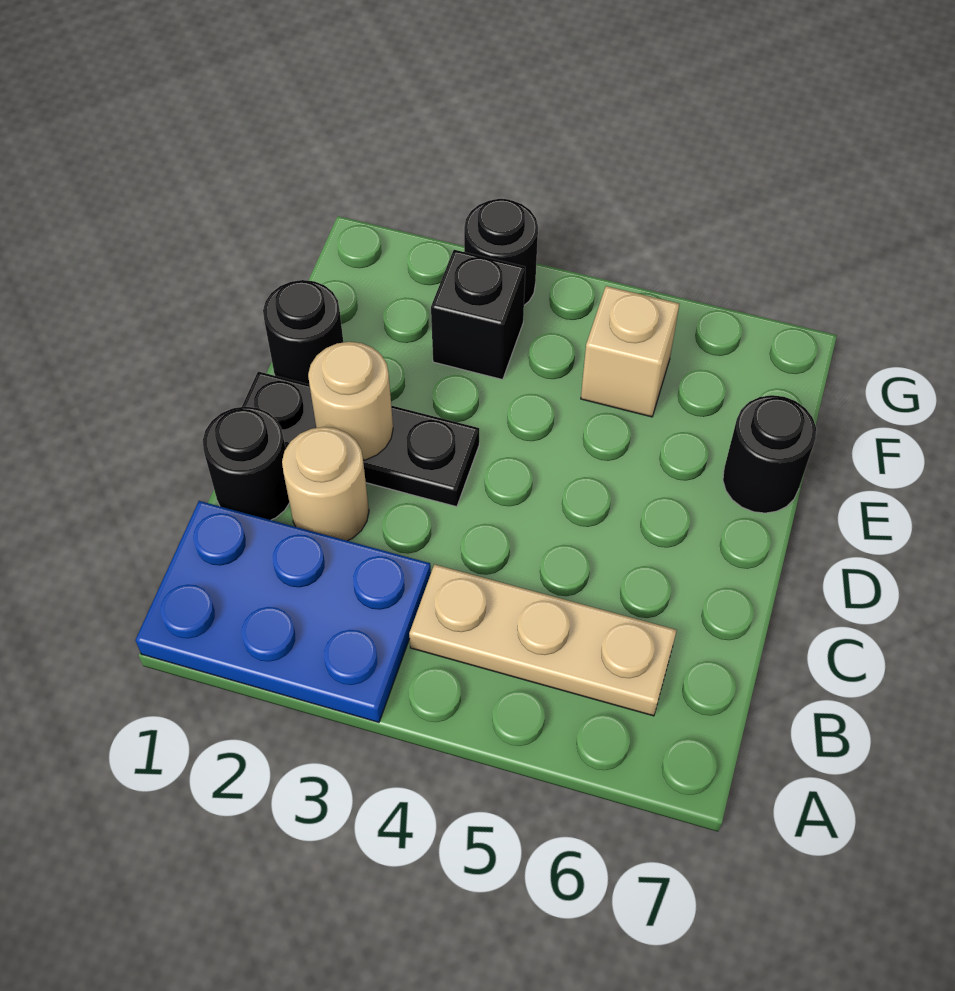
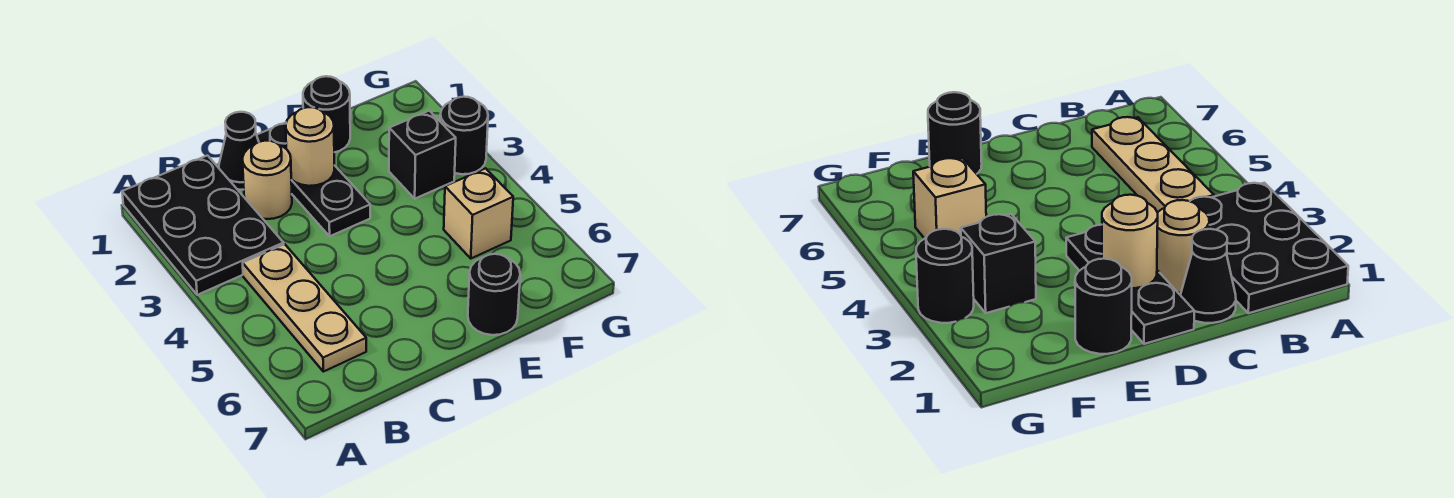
blue 2x3 plate [135,501,431,722] -> black 2x3 plate [122,155,284,295]
black 1x1 round brick [203,407,289,520] -> black 1x1 cone [219,112,259,190]

